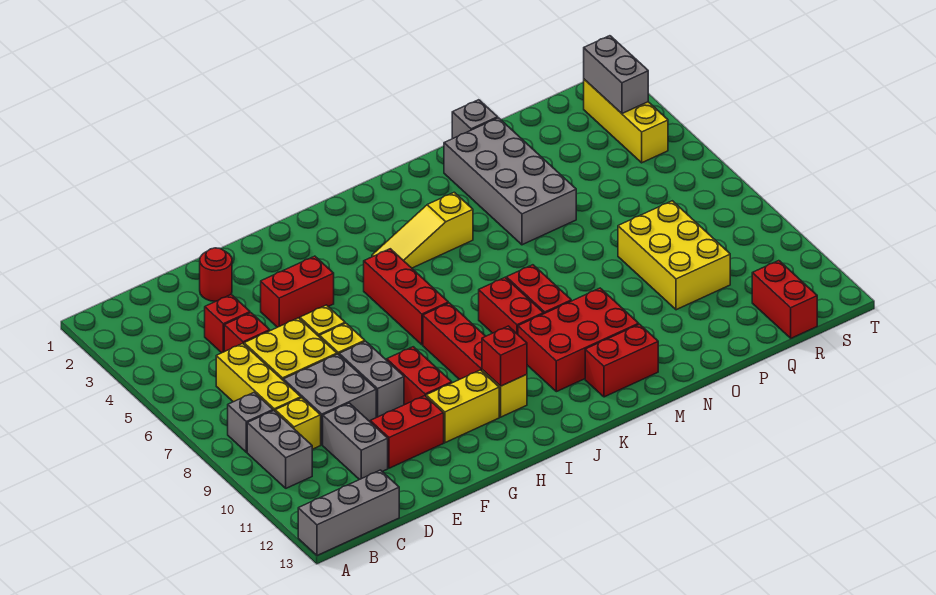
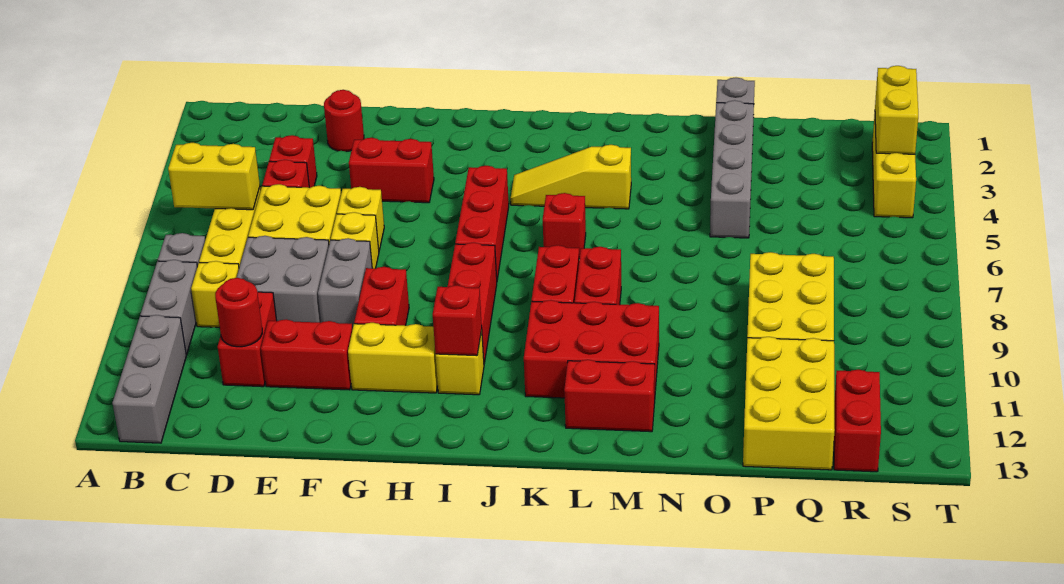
grey 1x3 brick [298,470,399,556] -> grey 1x3 brick turned to [113,315,186,443]
none -> yellow 1x2 brick [168,143,260,210]
grey 1x2 brick [323,403,388,480] -> red 1x2 brick [218,292,277,387]
none -> red 1x1 round brick [215,278,262,347]
none -> red 1x1 brick [543,193,586,259]
grey 2x4 brick [444,118,576,245] -> grey 1x4 brick [710,100,754,238]
none -> yellow 2x3 brick [743,337,835,470]
grey 1x2 brick [584,36,648,114] -> yellow 1x2 brick [875,66,918,154]

